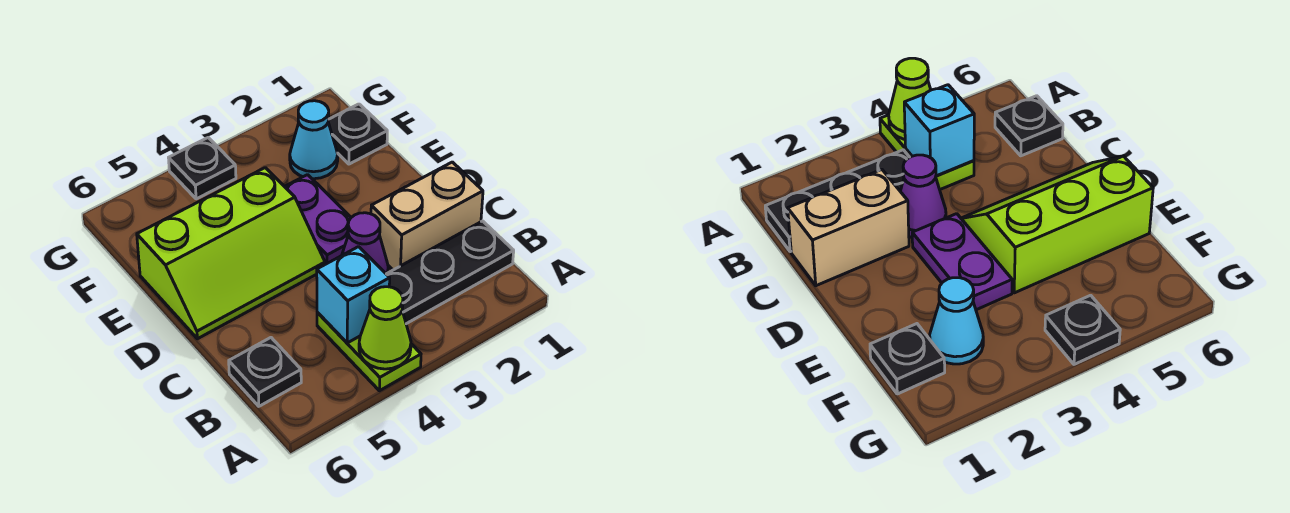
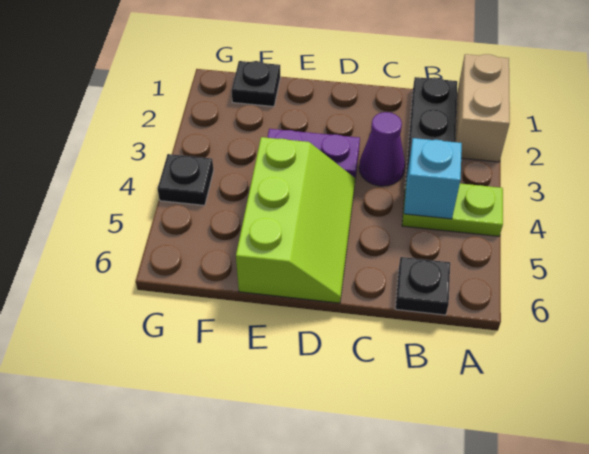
lime 1x1 cone [359,287,411,369] -> none
tan 1x2 brick [371,162,483,270] -> tan 1x2 brick moved to [455,54,510,162]
cyan 1x1 cone [290,101,338,179] -> none

